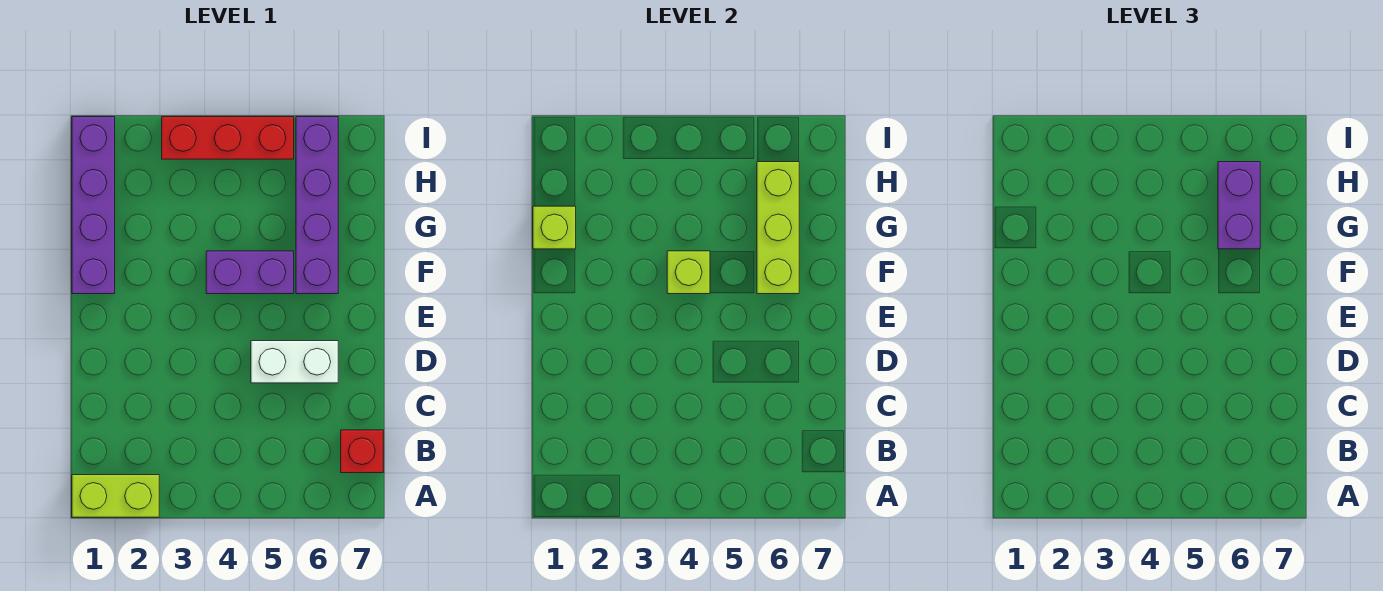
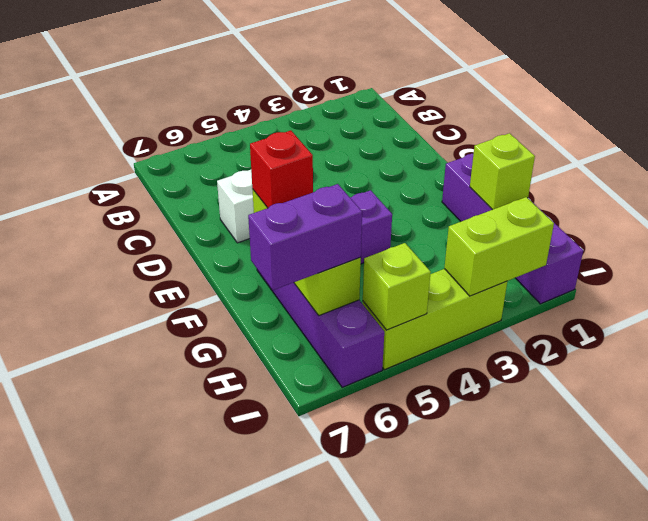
lime 1x2 brick [72,475,159,517] -> lime 1x2 brick moved to [444,197,554,296]
red 1x1 brick [341,430,383,473] -> red 1x1 brick moved to [250,131,313,208]
lime 1x1 brick [667,251,710,294] -> lime 1x1 brick moved to [363,243,431,330]
purple 1x2 brick [1218,162,1260,249] -> purple 1x2 brick turned to [248,184,362,290]
red 1x3 brick [162,117,294,159] -> lime 1x3 brick [363,269,507,370]

